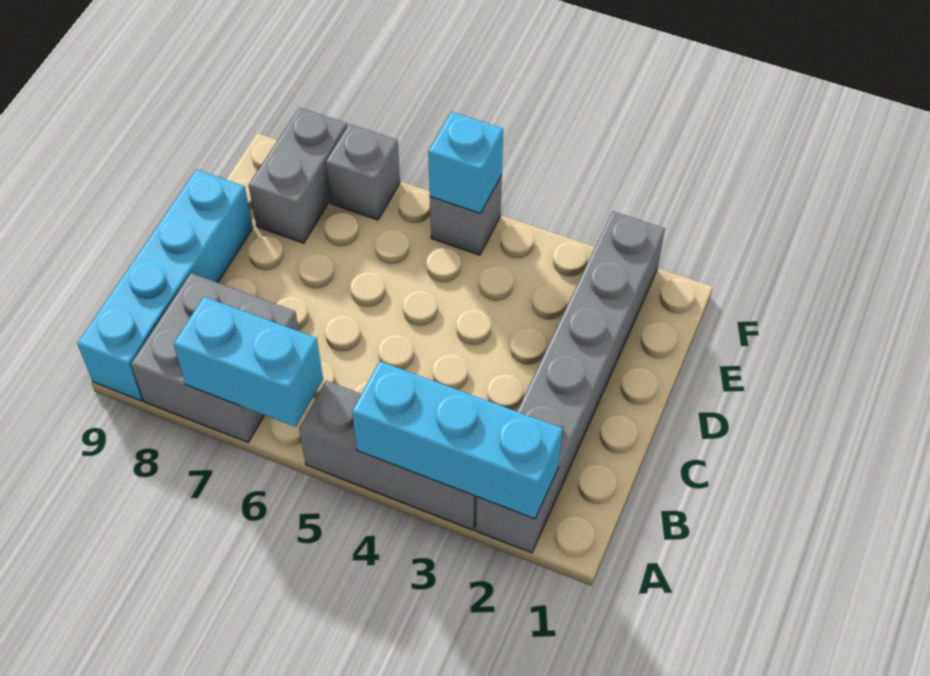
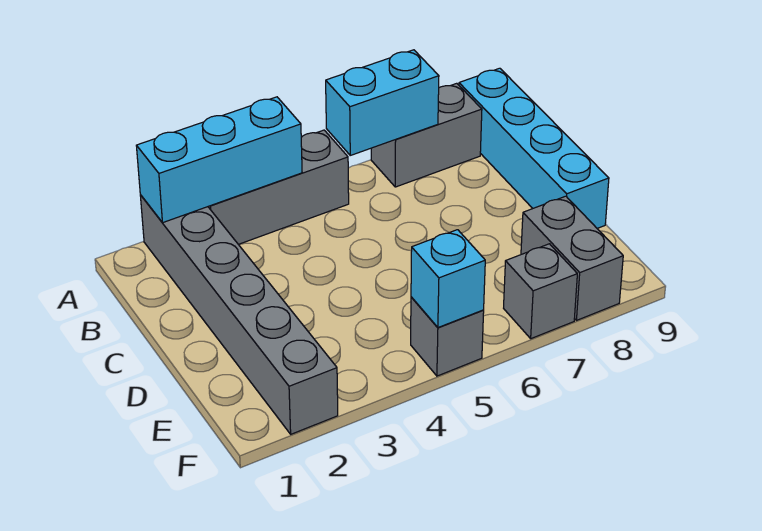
grey 2x2 brick [131,273,299,442] -> grey 1x2 brick [371,83,482,187]

